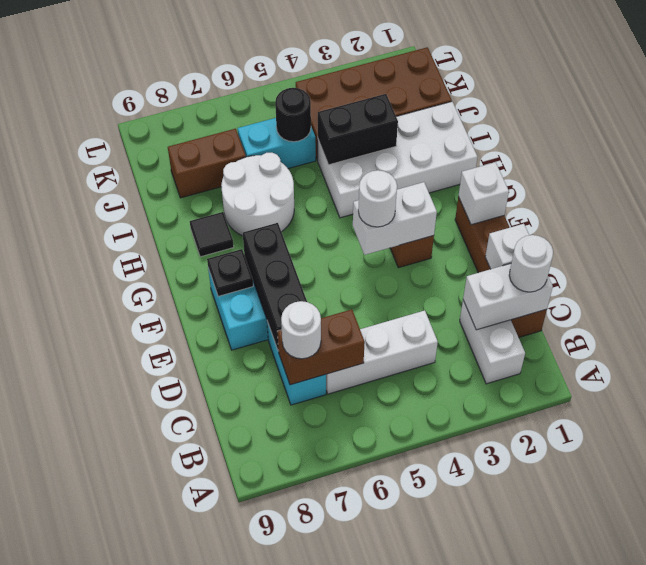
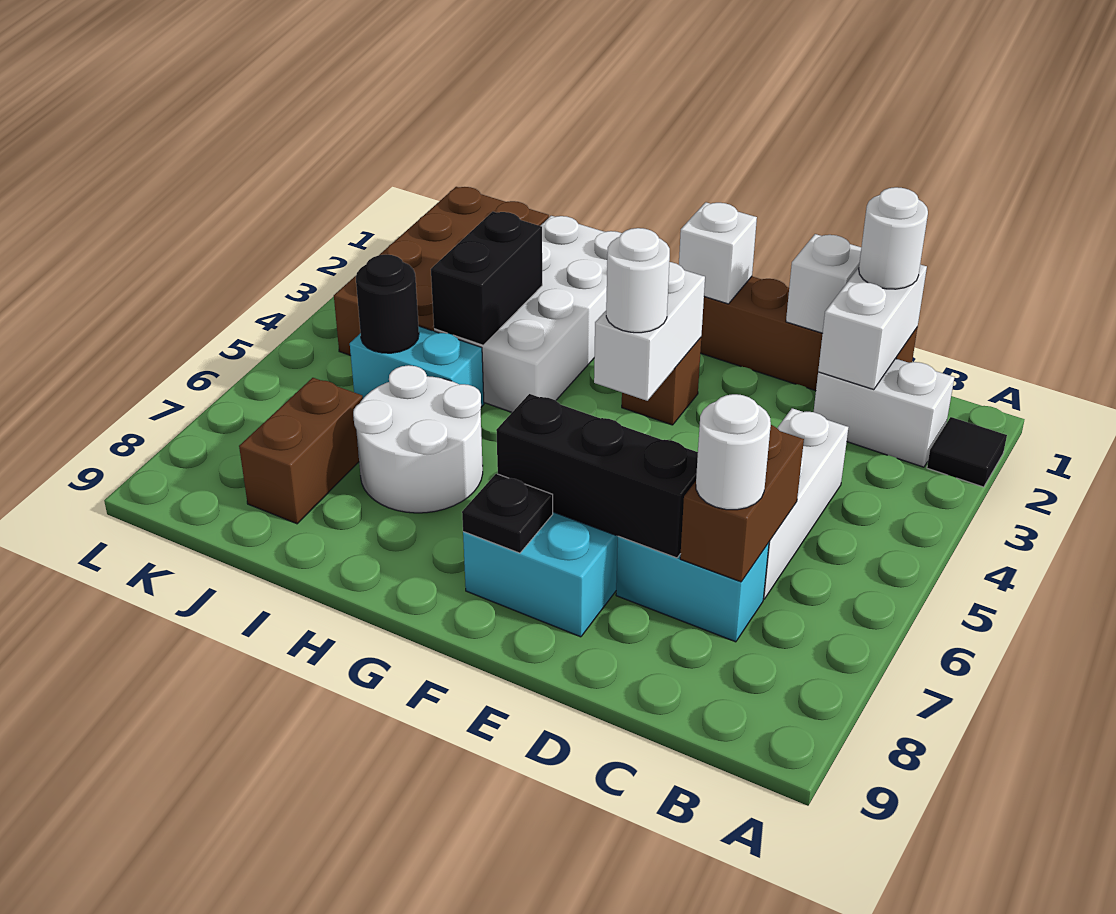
black 1x1 tile [190,212,234,257] -> black 1x1 tile moved to [927,417,1007,487]
cyan 1x2 brick [238,118,316,169] -> cyan 1x2 brick turned to [350,326,484,407]

